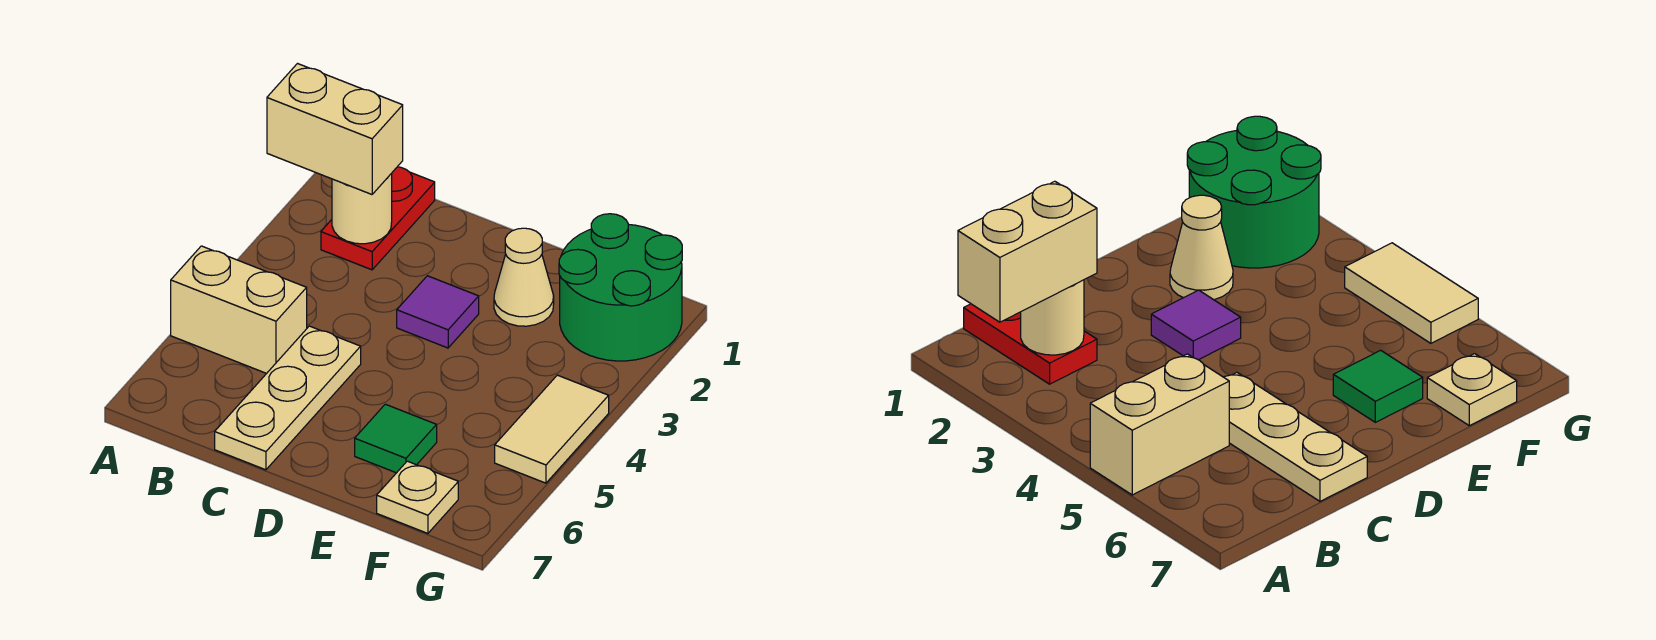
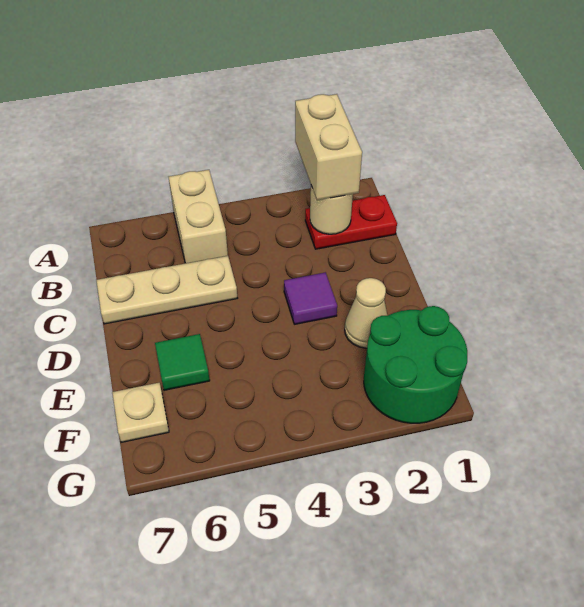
tan 1x2 tile [495,375,609,483] -> none

